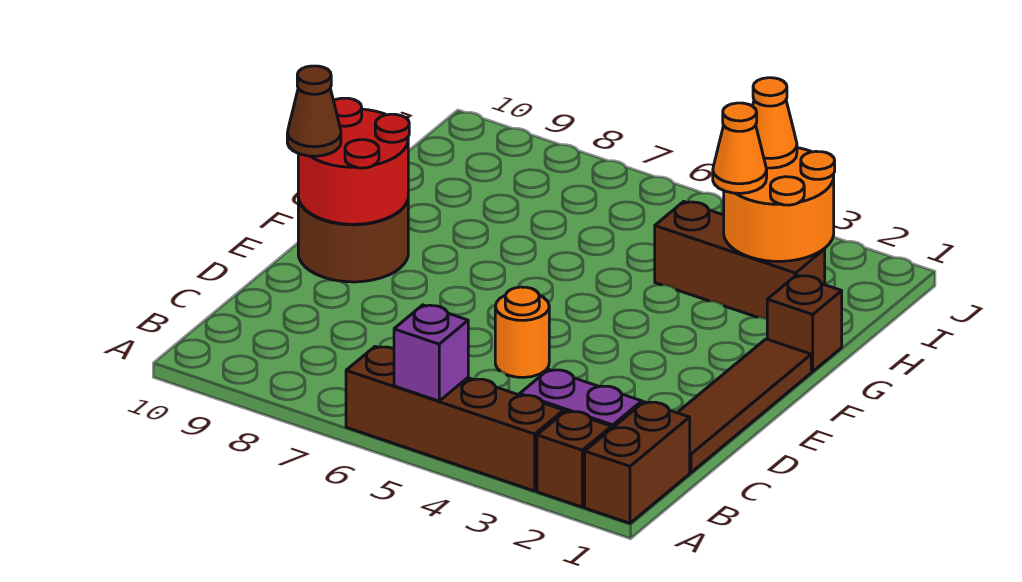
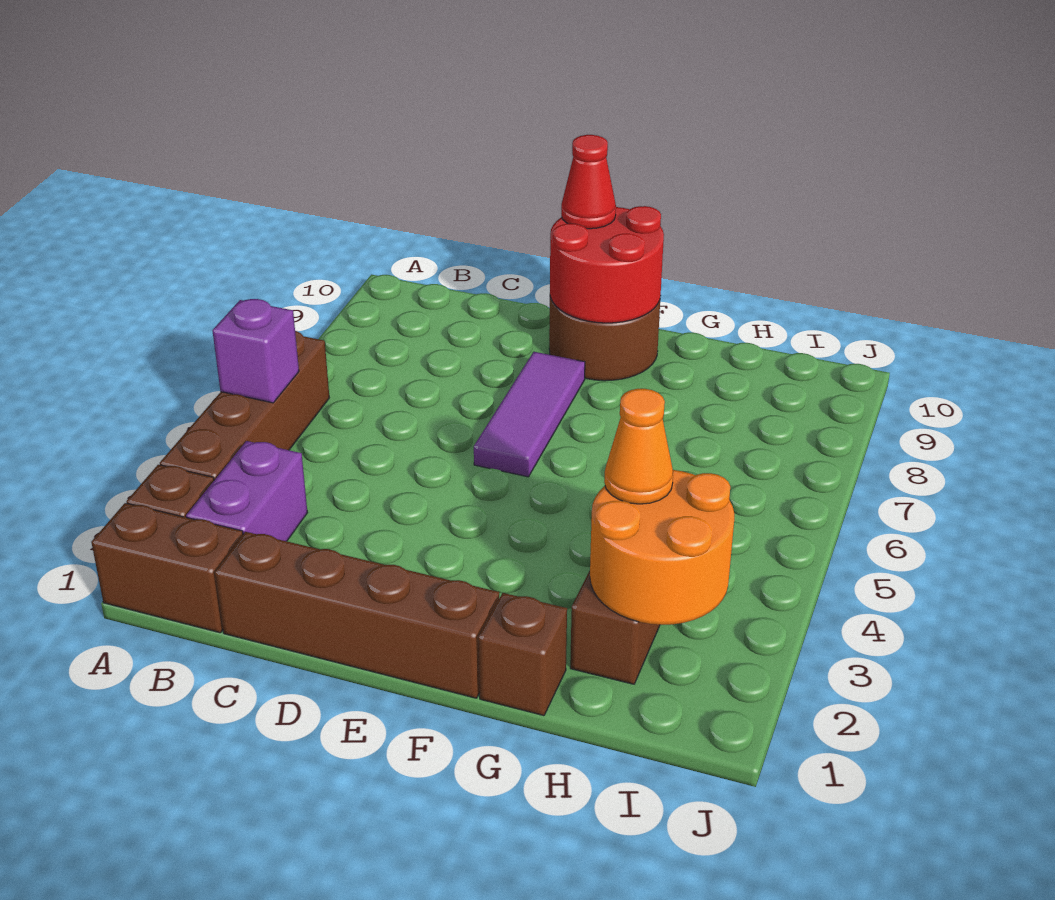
brown 1x4 tile [677,339,811,473] -> brown 1x4 brick [215,532,499,698]
orange 1x1 round brick [495,287,549,377] -> none
none -> purple 1x3 tile [474,352,585,477]
brown 1x1 cone [287,66,341,156] -> red 1x1 cone [561,135,616,229]
orange 1x1 cone [753,78,797,168] -> none

